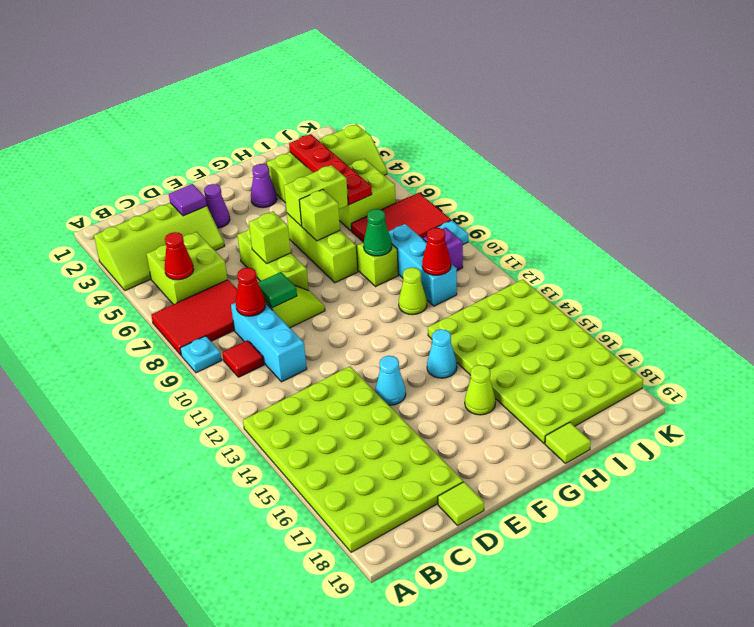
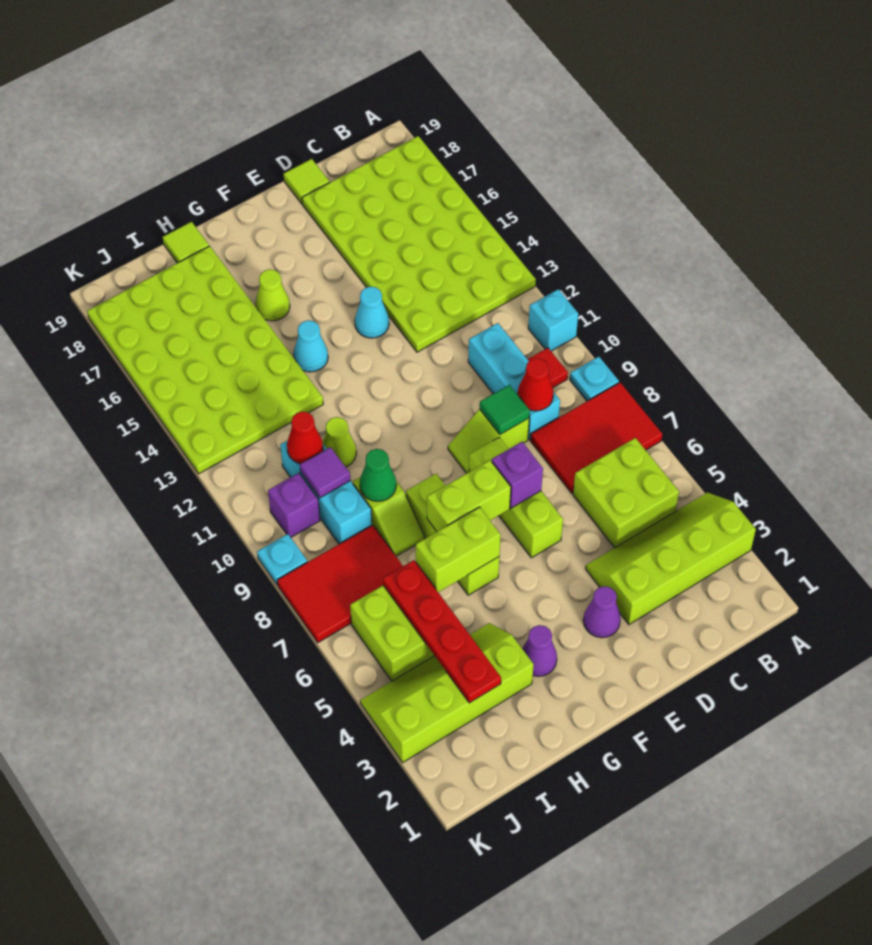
none -> cyan 1x1 brick [528,289,578,351]
red 1x1 cone [165,232,194,280] -> none
purple 1x1 tile [169,184,207,216] -> purple 1x1 tile moved to [300,447,350,498]
lime 1x1 brick [249,212,291,264] -> purple 1x1 brick [492,442,543,508]
lime 1x1 brick [299,190,340,241] -> lime 1x2 brick [427,460,511,531]

